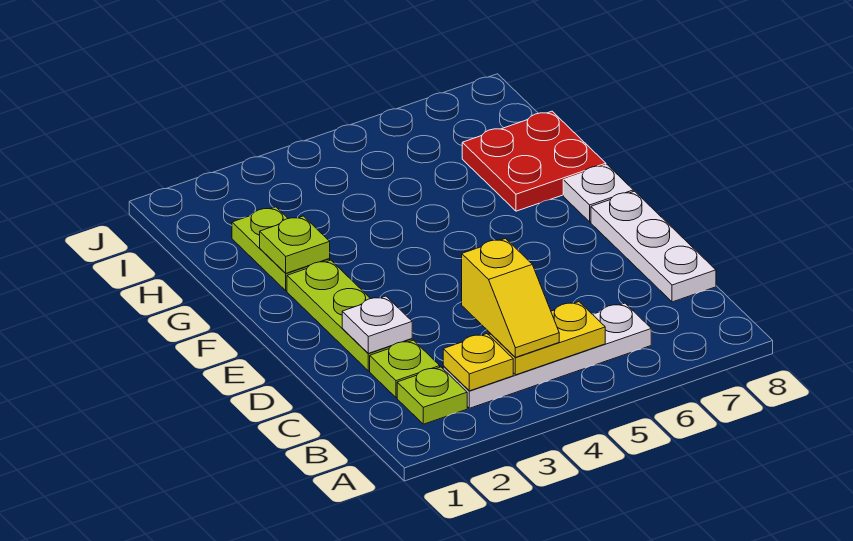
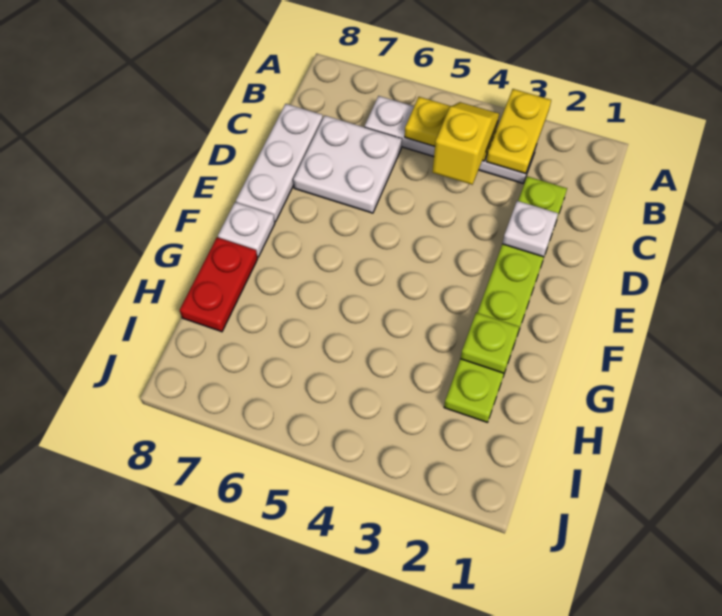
lime 1x1 plate [397,367,467,424] -> none
yellow 1x1 plate [443,334,513,391] -> yellow 1x2 plate [486,89,551,174]
none -> white 2x2 plate [293,115,402,213]
red 2x2 plate [462,111,606,211] -> red 1x2 plate [180,237,258,332]

